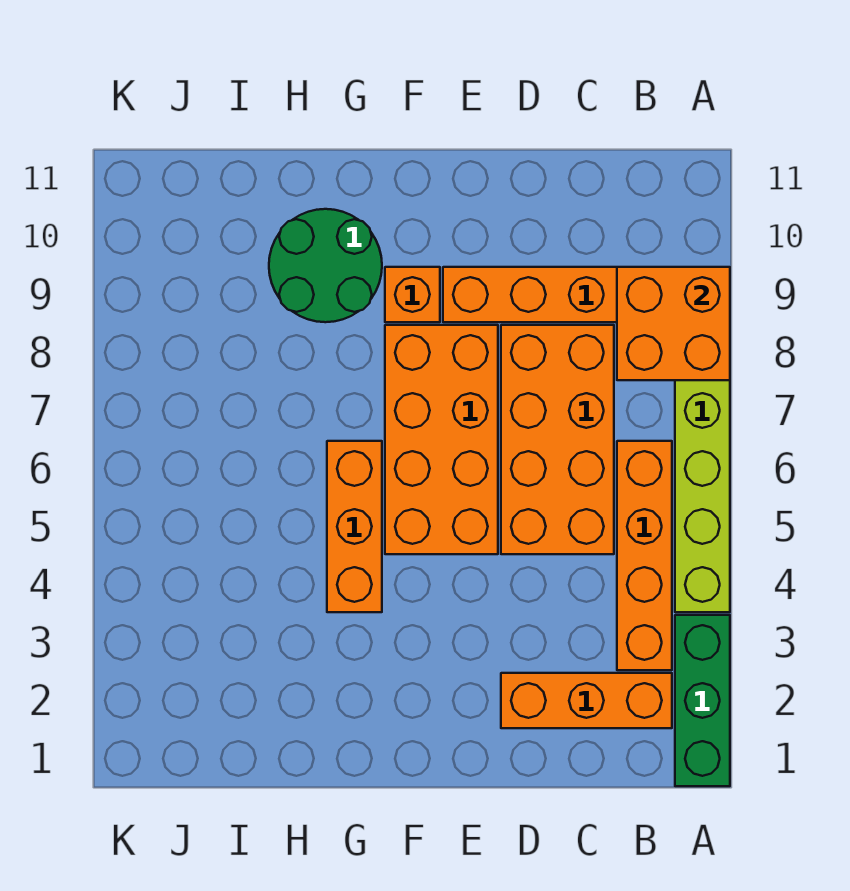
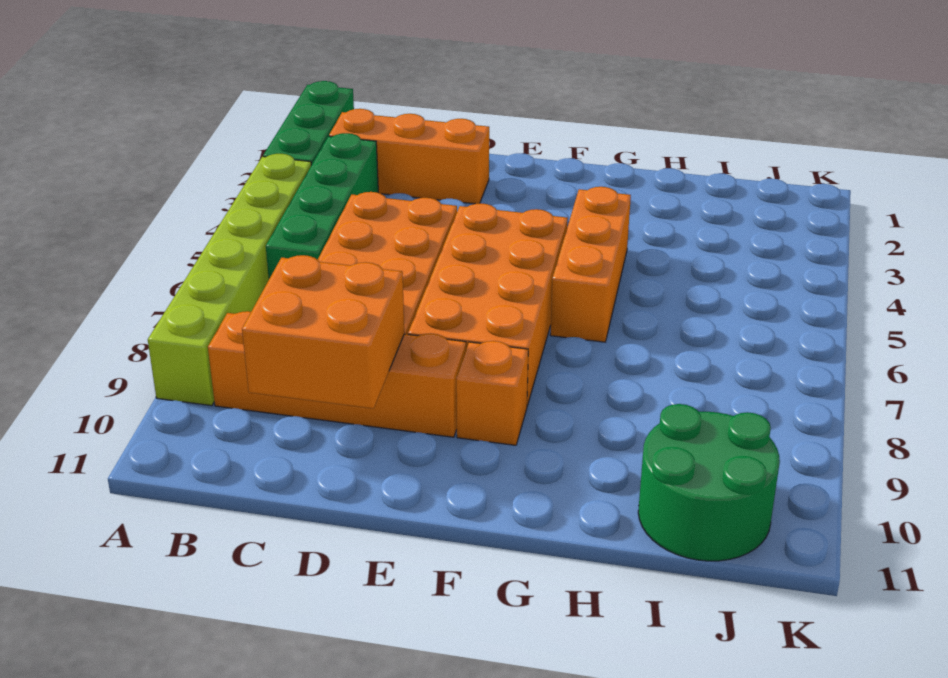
orange 2x2 brick [617,267,730,380] -> orange 2x2 brick moved to [242,255,404,409]
orange 1x4 brick [617,441,672,670] -> green 1x4 brick [266,133,378,279]
green 2x2 round brick [269,209,382,322] -> green 2x2 round brick moved to [638,404,780,561]

